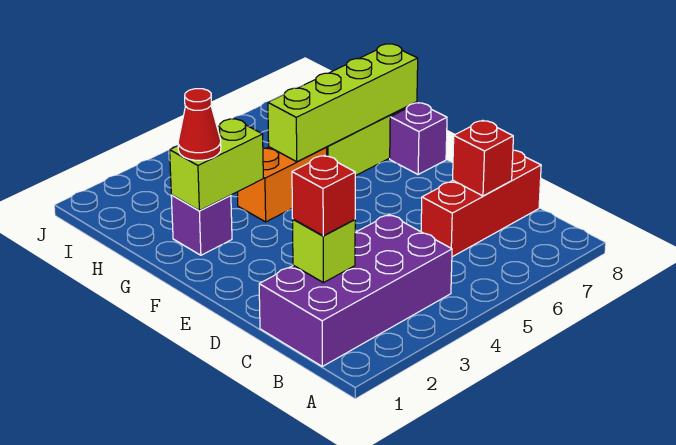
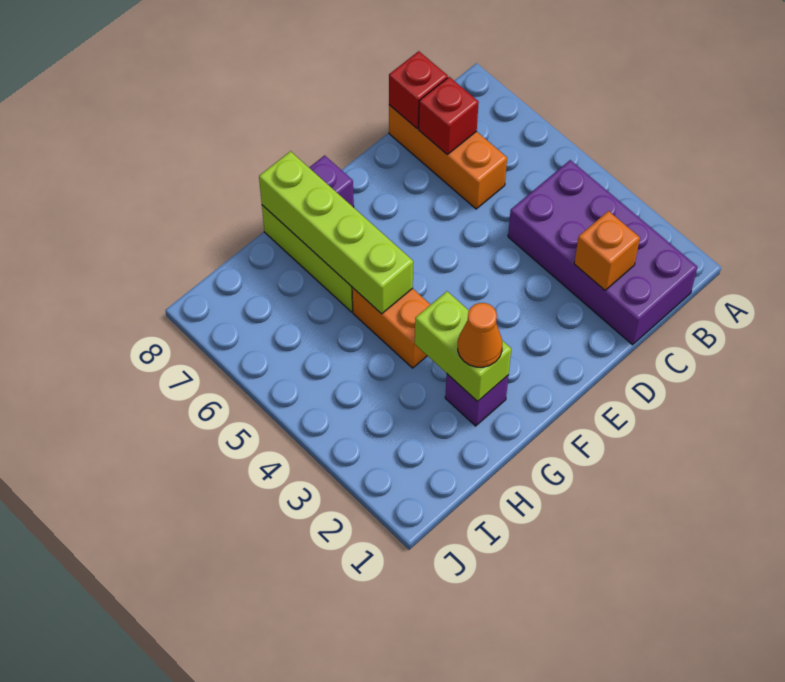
lime 1x1 brick [293,219,355,283] -> orange 1x1 brick [574,211,640,290]
red 1x1 brick [292,155,355,236] -> red 1x1 brick moved to [389,51,448,128]
red 1x3 brick [421,150,541,257] -> orange 1x3 brick [389,105,507,209]
red 1x1 cone [178,89,221,160] -> orange 1x1 cone [458,303,502,367]

